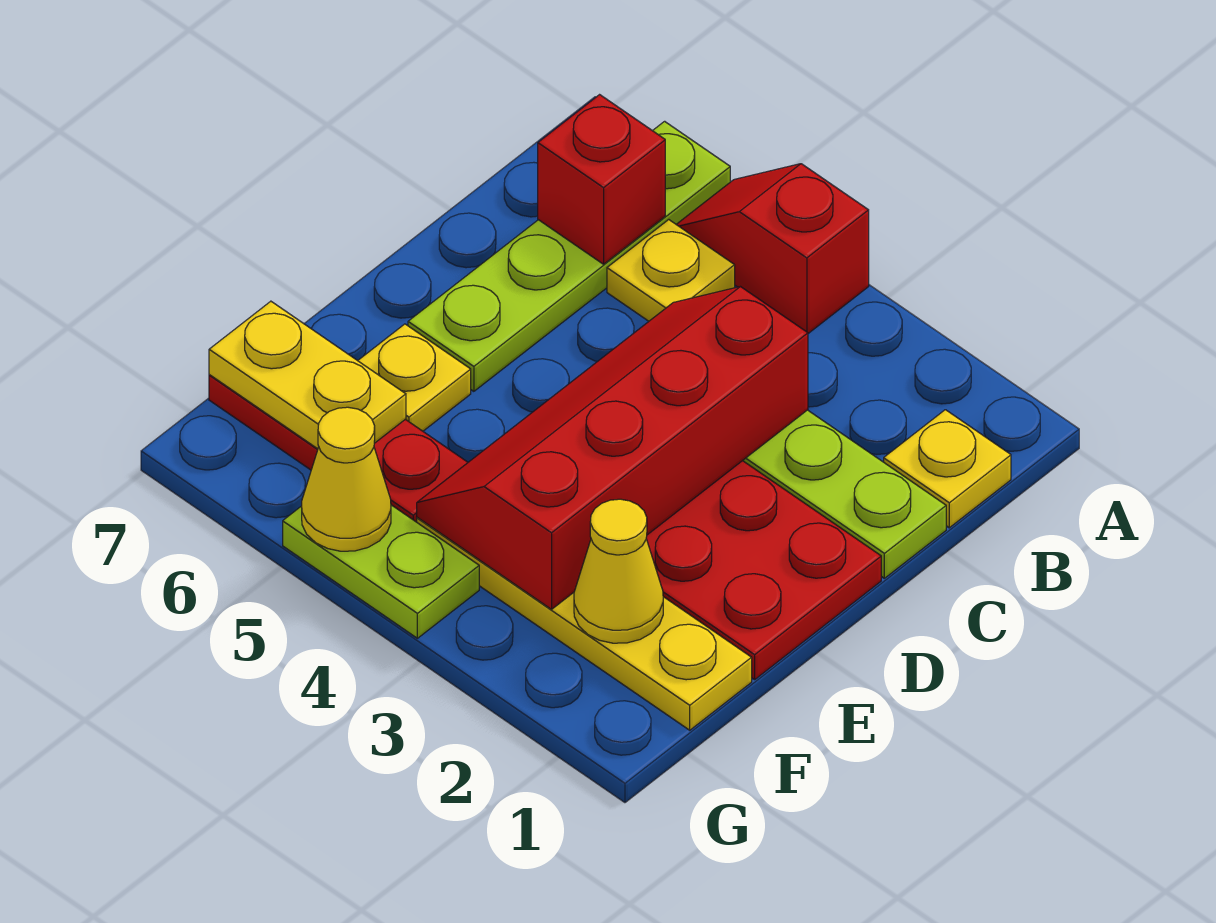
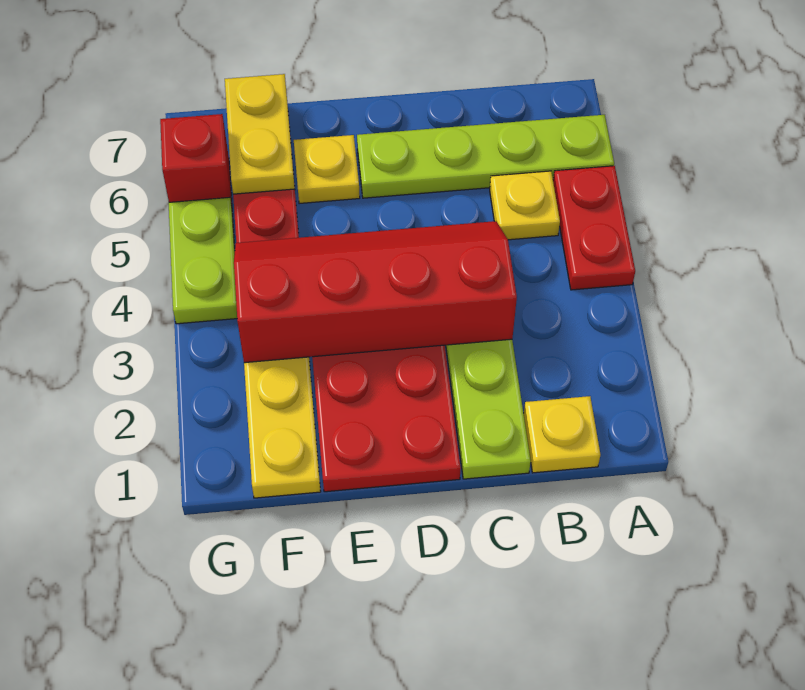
red 1x2 slope [676,164,869,334] -> red 1x2 plate [553,166,635,290]
red 1x1 brick [538,95,665,264] -> red 1x1 brick moved to [160,114,232,205]
yellow 1x1 cone [574,499,663,643] -> none
yellow 1x1 cone [302,407,391,551] -> none

